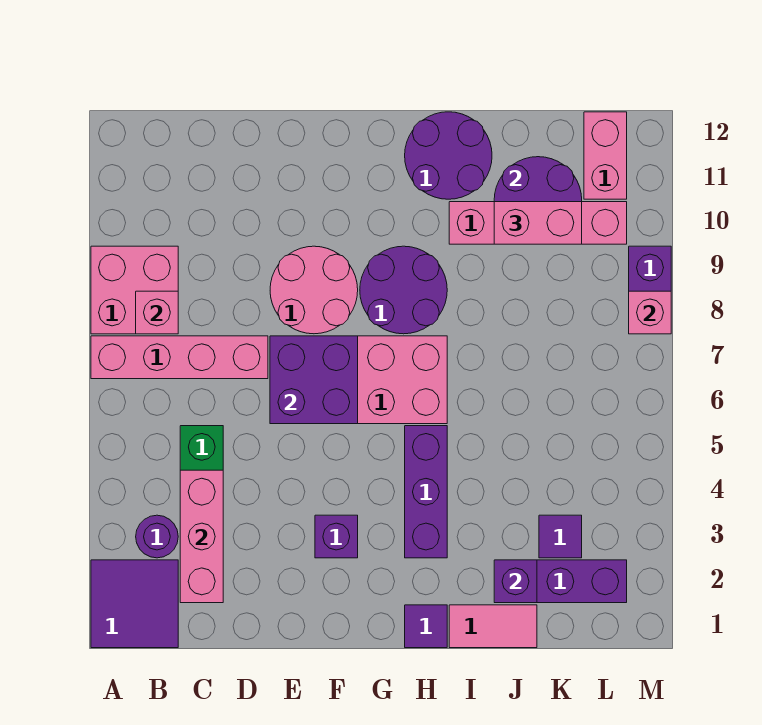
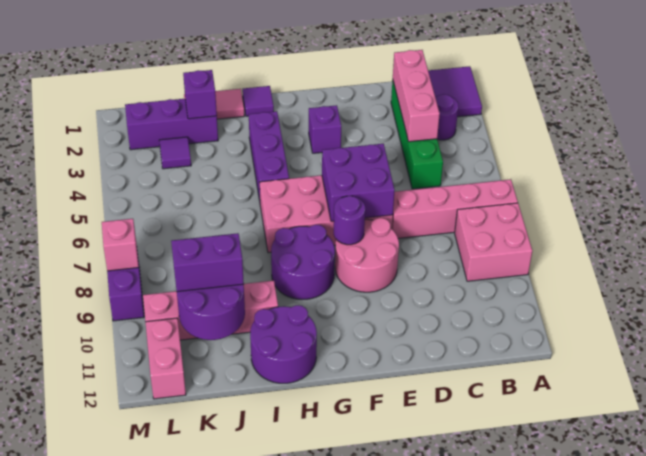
pink 1x1 brick [136,291,178,334] -> none
none -> purple 1x1 round brick [334,196,365,245]
pink 1x2 brick [494,202,582,244] -> purple 1x2 brick [171,233,244,292]

